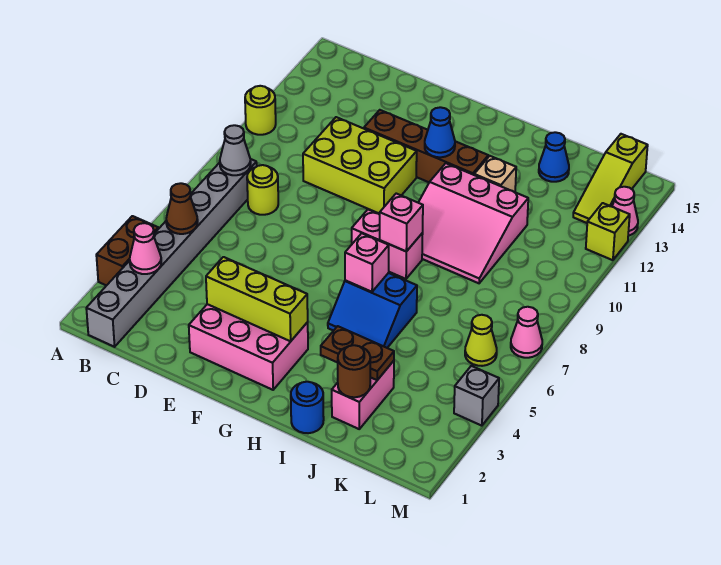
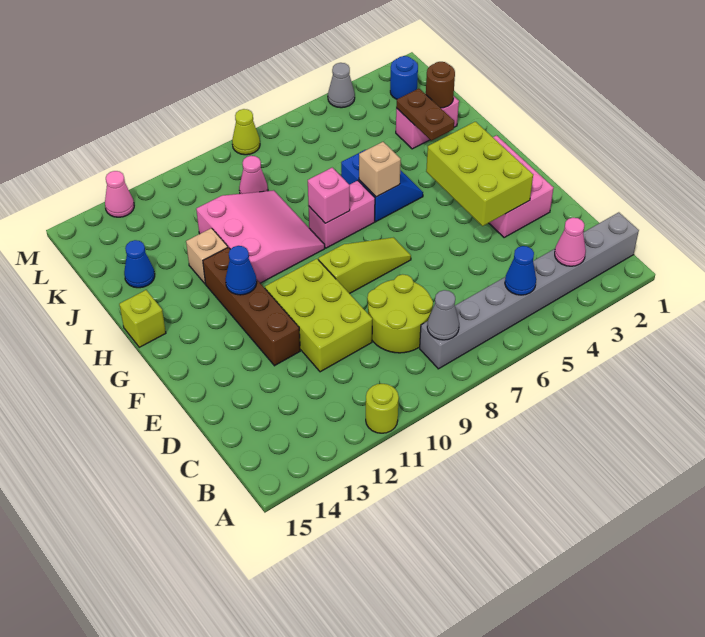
brown 1x2 brick [96,216,158,286] -> none
brown 1x1 cone [166,183,198,234] -> blue 1x1 cone [505,246,536,295]
lime 1x1 round brick [247,165,278,215] -> lime 2x2 round brick [367,274,433,353]
lime 1x3 brick [206,257,308,341] -> lime 2x3 brick [426,122,533,226]
pink 1x2 brick [352,210,423,279] -> pink 1x2 brick turned to [308,181,375,248]
pink 1x1 brick [345,233,389,292] -> tan 1x1 brick [359,142,401,197]
blue 1x1 round brick [291,382,324,433] -> blue 1x1 round brick moved to [390,56,418,99]
lime 1x1 cone [465,315,497,366] -> lime 1x1 cone moved to [232,109,260,155]
lime 1x3 slope [573,134,648,223] -> lime 1x3 slope moved to [318,238,411,294]
grey 1x1 brick [454,366,499,426] -> grey 1x1 cone [328,63,355,108]
pink 1x1 cone [511,307,542,358] -> pink 1x1 cone moved to [239,156,268,194]
lime 1x1 brick [586,203,630,260] -> lime 1x1 brick moved to [119,290,166,347]

